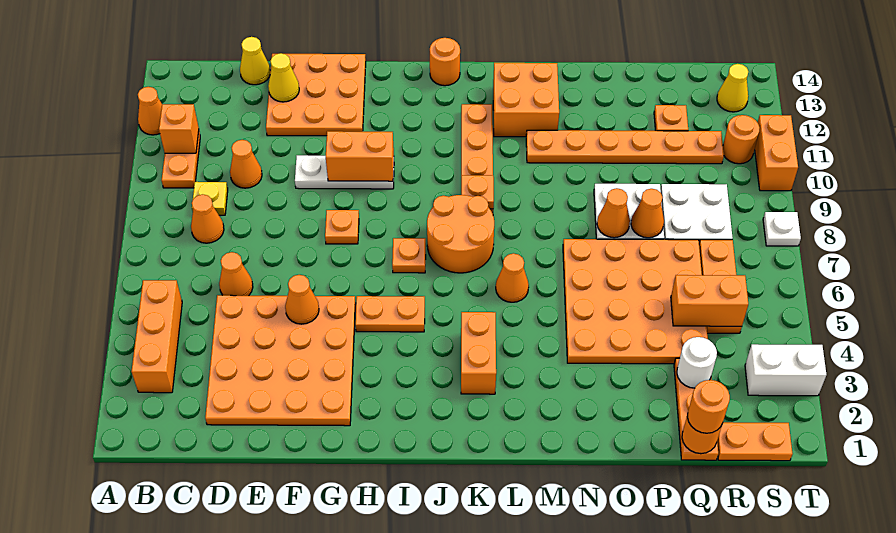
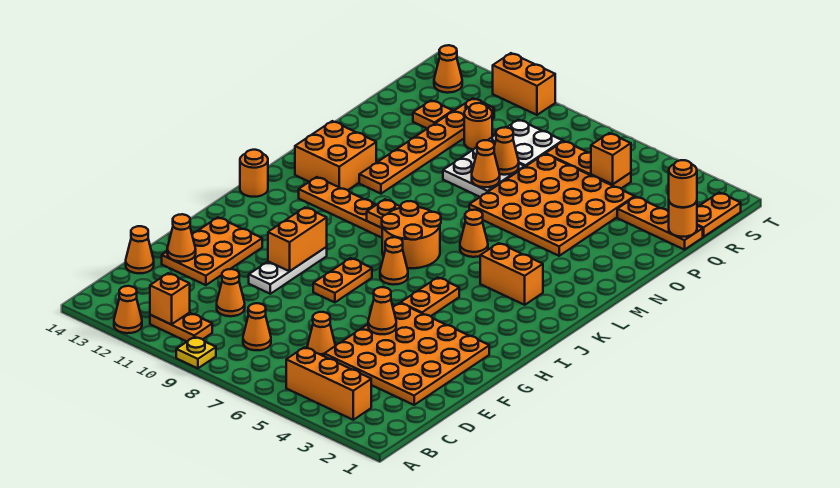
yellow 1x1 plate [192,182,228,215] -> yellow 1x1 plate moved to [176,337,216,368]
yellow 1x1 cone [240,37,270,85] -> orange 1x1 cone [126,226,154,273]
orange 3x3 plate [266,54,366,136] -> orange 2x3 plate [162,217,262,285]
yellow 1x1 cone [268,53,299,102] -> orange 1x1 cone [167,214,196,262]
orange 1x1 plate [325,210,359,244] -> orange 1x2 plate [313,258,372,302]
orange 1x1 plate [392,238,426,273] -> orange 1x1 cone [380,237,408,285]
white 1x1 round brick [677,337,717,388] -> none
orange 1x2 brick [671,275,748,326] -> orange 1x1 brick [591,133,631,184]
white 1x2 brick [745,344,826,396] -> none
orange 1x1 round brick [723,115,760,164] -> orange 1x1 round brick moved to [464,103,492,150]
yellow 1x1 cone [717,64,748,112] -> orange 1x1 cone [434,45,462,93]
white 1x1 plate [763,212,801,246] -> none

